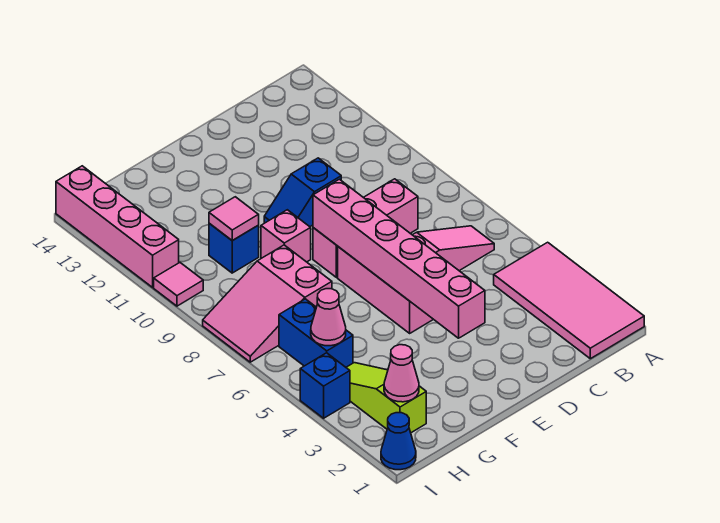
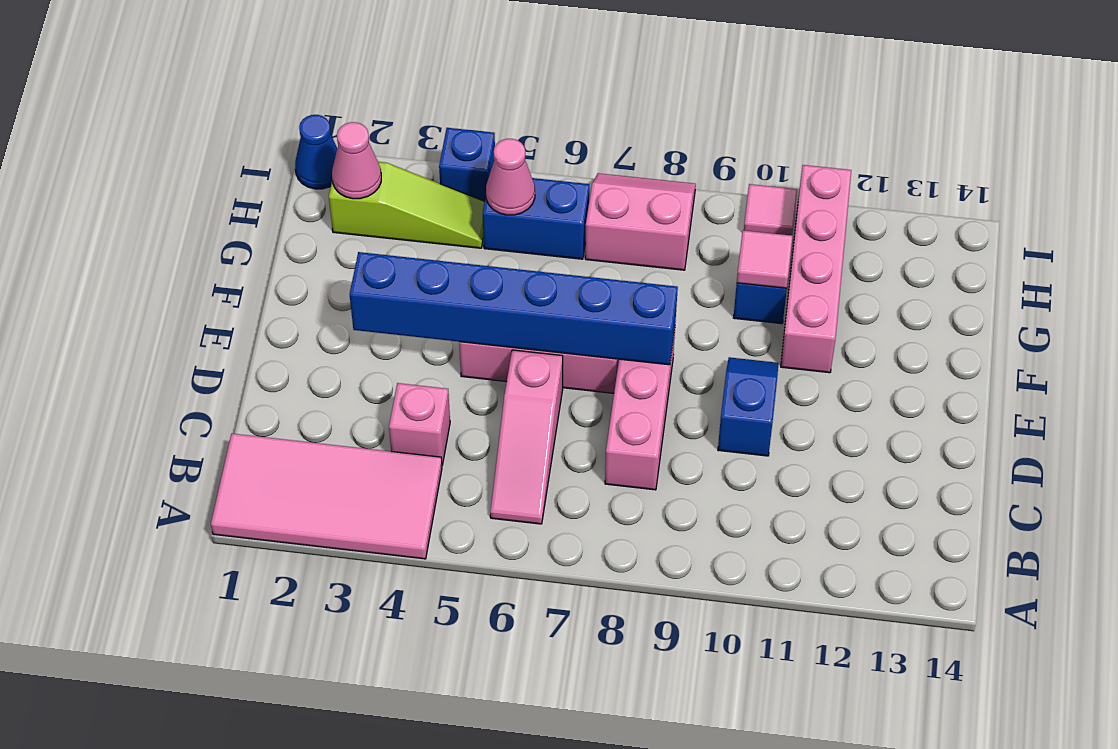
pink 1x6 brick [313,179,485,338] -> blue 1x6 brick [350,252,678,365]
pink 1x1 brick [261,210,311,262] -> pink 1x1 brick moved to [389,383,450,465]
pink 2x3 slope [203,245,332,362] -> pink 2x2 slope [585,173,696,270]
pink 1x4 brick [56,166,179,287] -> pink 1x4 brick turned to [781,165,851,373]

